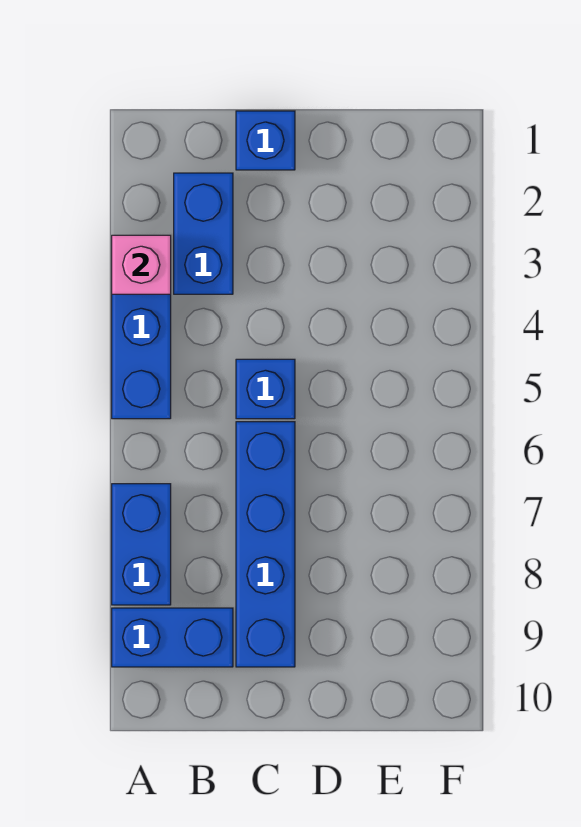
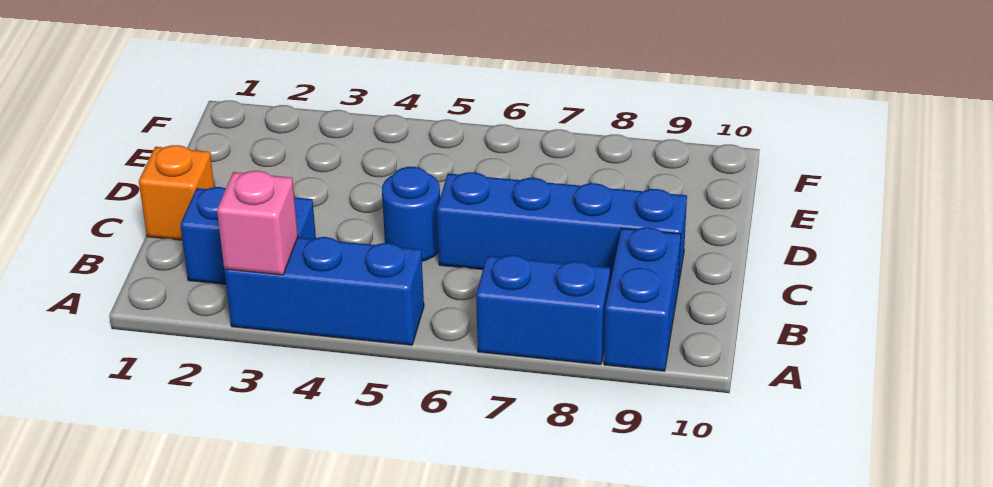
blue 1x1 brick [236,111,295,170] -> orange 1x1 brick [139,145,214,240]
blue 1x1 brick [236,359,295,419] -> blue 1x1 round brick [382,167,440,261]

